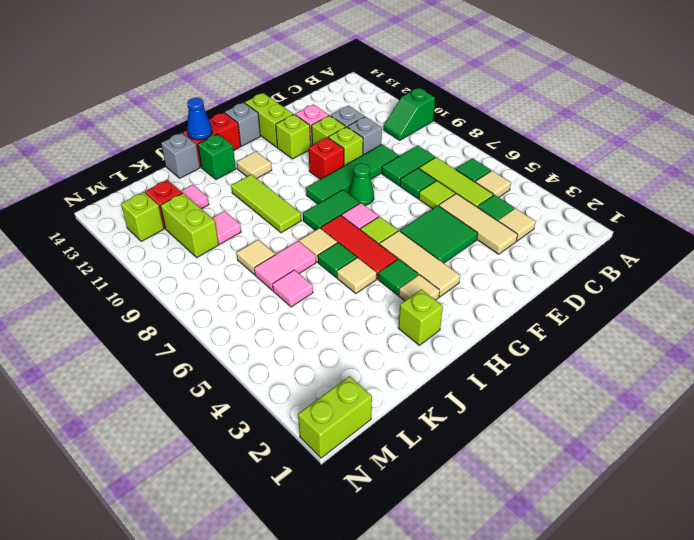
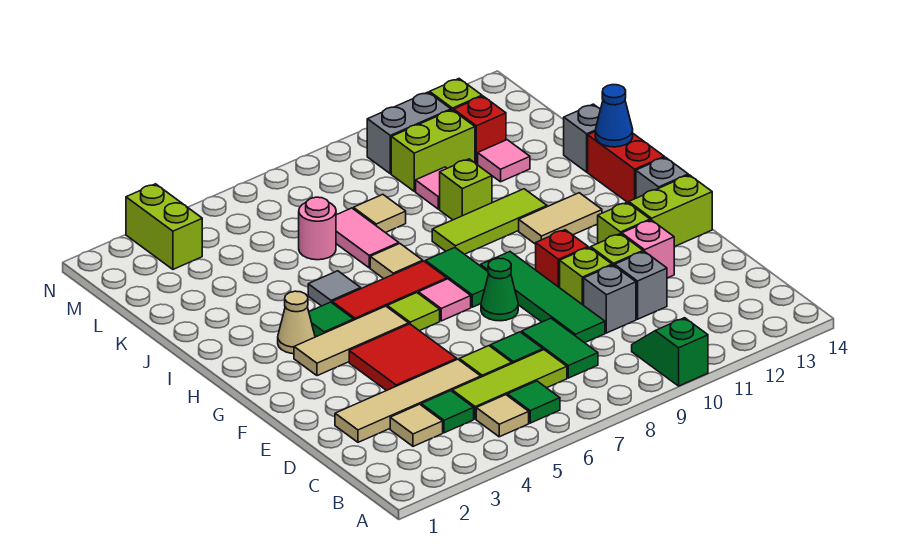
tan 1x3 tile [439,194,518,254] -> tan 1x4 tile [335,359,481,442]
green 2x2 tile [400,206,478,263] -> red 2x2 tile [349,324,457,390]
tan 1x1 tile [399,275,440,301] -> tan 1x1 cone [278,291,315,354]
tan 1x1 tile [237,152,272,178] -> tan 1x2 tile [519,193,602,244]
lime 1x1 brick [398,289,443,345] -> lime 1x1 brick moved to [440,159,492,220]
tan 1x1 tile [337,257,377,293] -> grey 1x1 tile [308,271,361,306]
green 1x1 tile [318,242,357,278] -> none
green 1x1 brick [198,134,236,180] -> none
pink 1x1 tile [273,270,313,307] -> pink 1x1 round brick [299,197,336,260]
lime 1x2 brick [298,376,372,458] -> lime 1x2 brick moved to [126,184,202,269]
none -> grey 1x2 brick [367,92,451,174]

